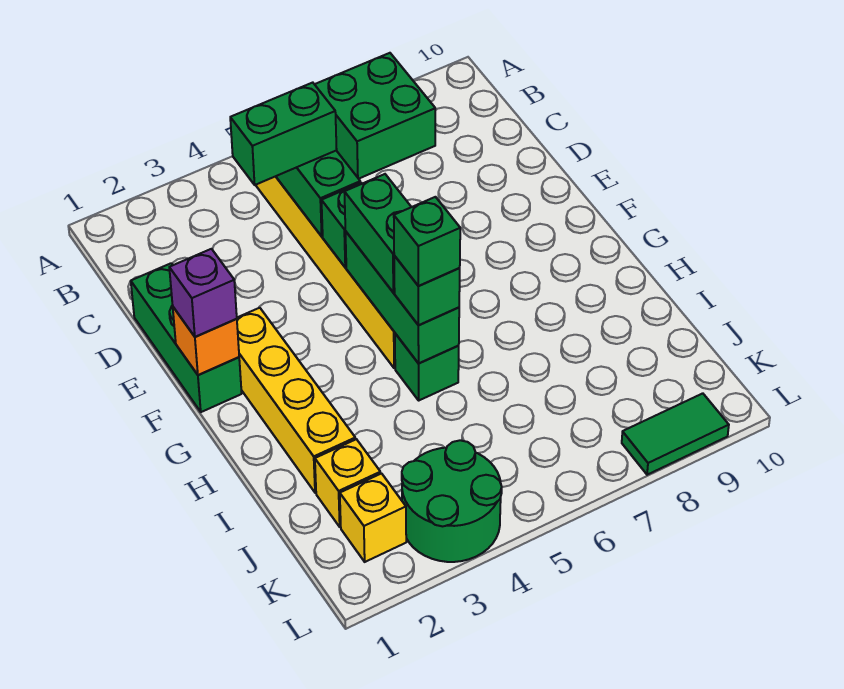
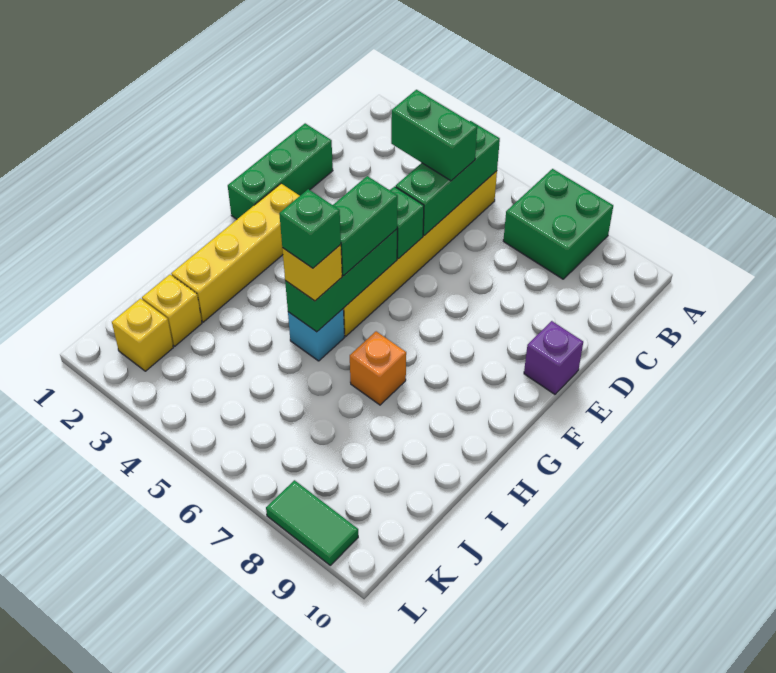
orange 1x1 brick [173,307,239,375] -> orange 1x1 brick moved to [350,331,406,405]
purple 1x1 brick [169,249,237,337] -> purple 1x1 brick moved to [524,321,583,394]
green 1x1 brick [395,334,459,400] -> cyan 1x1 brick [288,309,344,361]
green 1x1 brick [394,256,460,325] -> yellow 1x1 brick [282,244,342,301]
green 2x2 round brick [402,440,502,562] -> none

